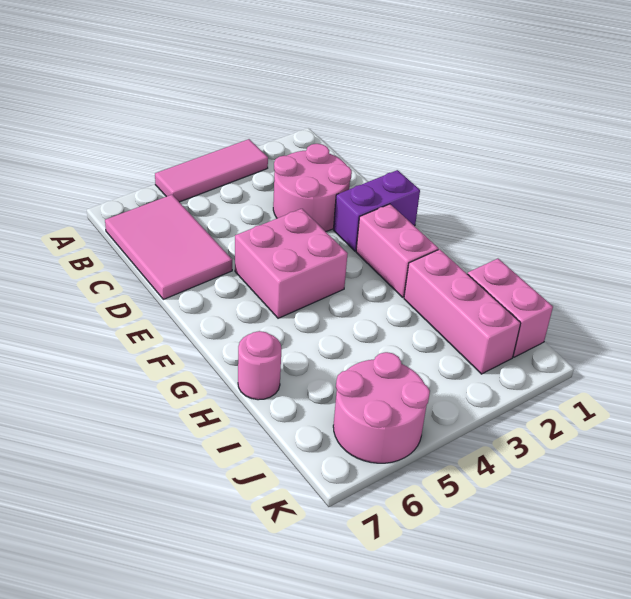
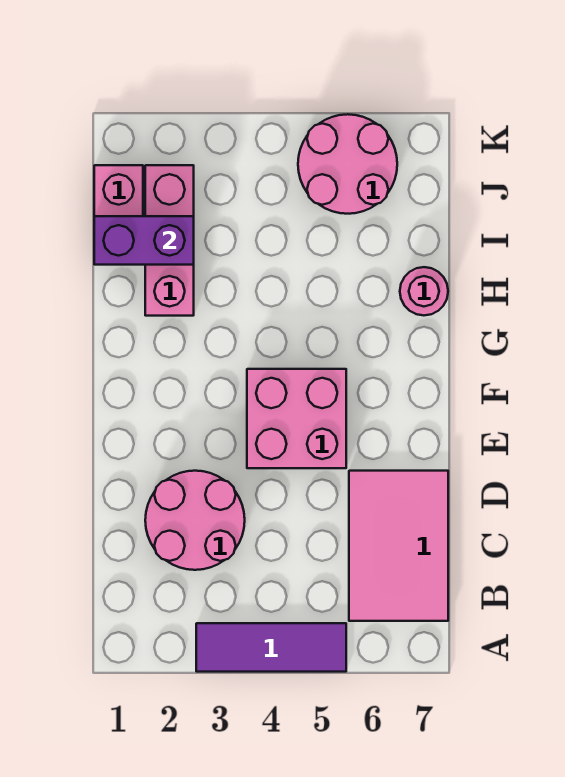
pink 1x3 tile [155,139,268,202] -> purple 1x3 tile [196,623,346,672]
purple 1x2 brick [333,170,420,251] -> purple 1x2 brick moved to [94,216,194,265]
pink 1x2 brick [356,204,439,297] -> none

